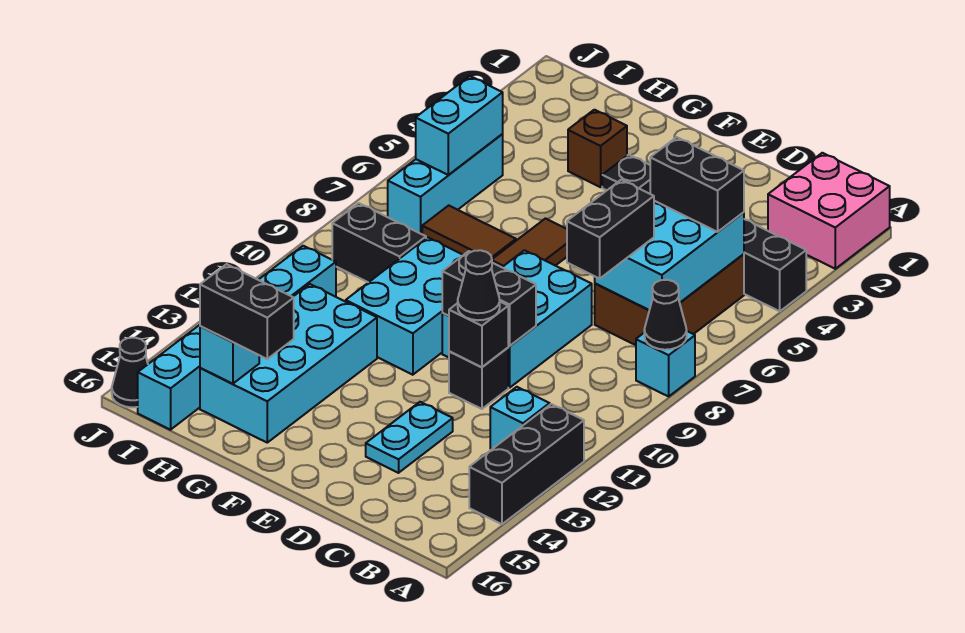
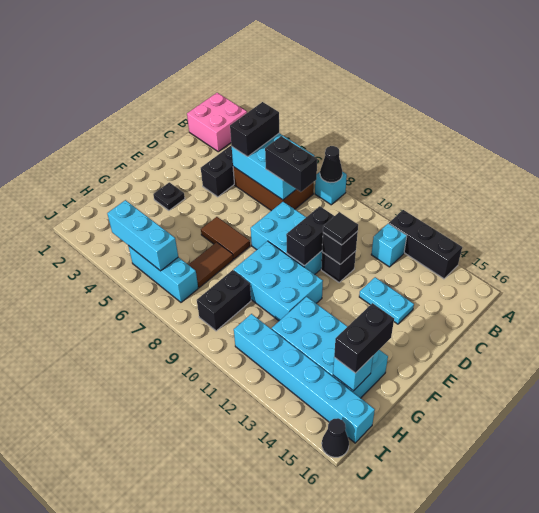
black 1x1 cone [458,250,500,320] -> black 1x1 tile [323,212,358,245]
brown 1x1 brick [568,110,627,187] -> none
cyan 1x2 brick [416,76,503,175] -> cyan 1x3 brick [107,200,178,271]

